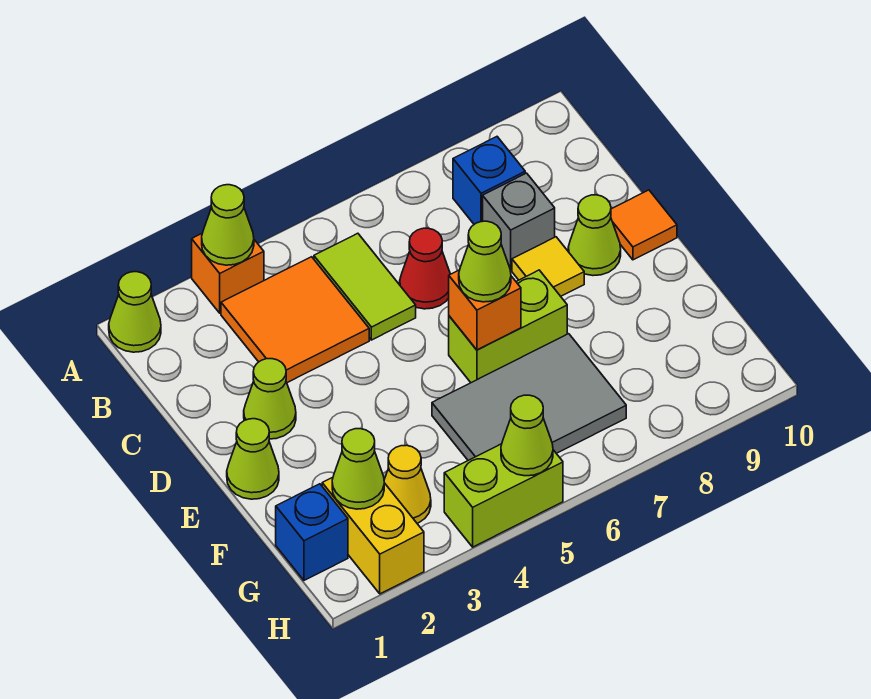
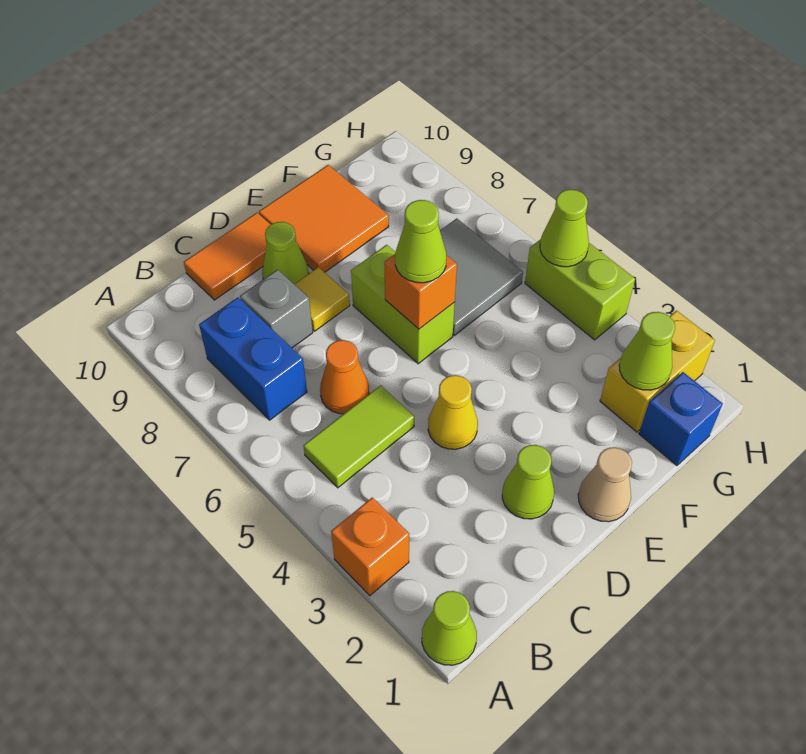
lime 1x1 cone [202,185,254,265] -> none
orange 2x2 tile [221,257,369,383] -> orange 2x2 tile moved to [259,165,389,272]
blue 1x1 brick [453,137,525,224] -> blue 1x2 brick [199,297,307,420]
red 1x1 cone [400,228,450,309] -> orange 1x1 cone [320,340,369,414]
orange 1x1 tile [611,190,677,260] -> orange 1x2 tile [184,213,271,300]
lime 1x1 cone [227,419,279,499] -> tan 1x1 cone [578,447,632,522]
grey 2x3 tile [432,334,626,460] -> grey 2x2 tile [440,218,523,335]
yellow 1x1 cone [384,445,431,523] -> yellow 1x1 cone moved to [428,375,478,449]

